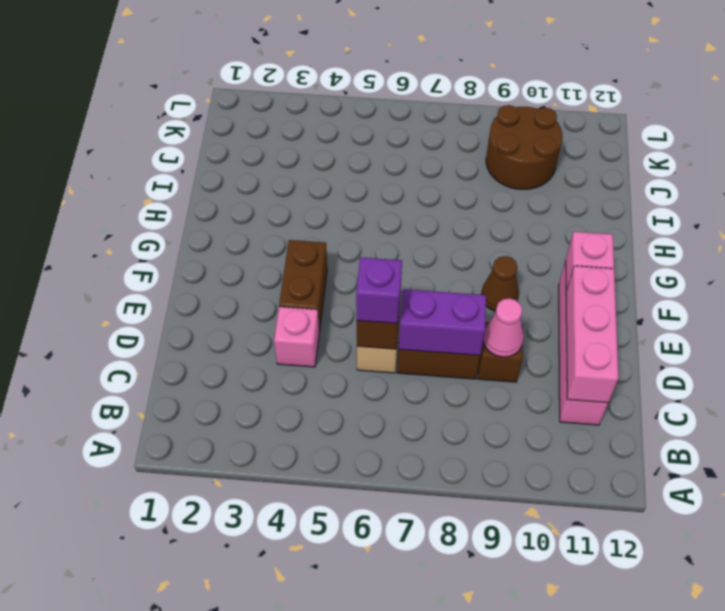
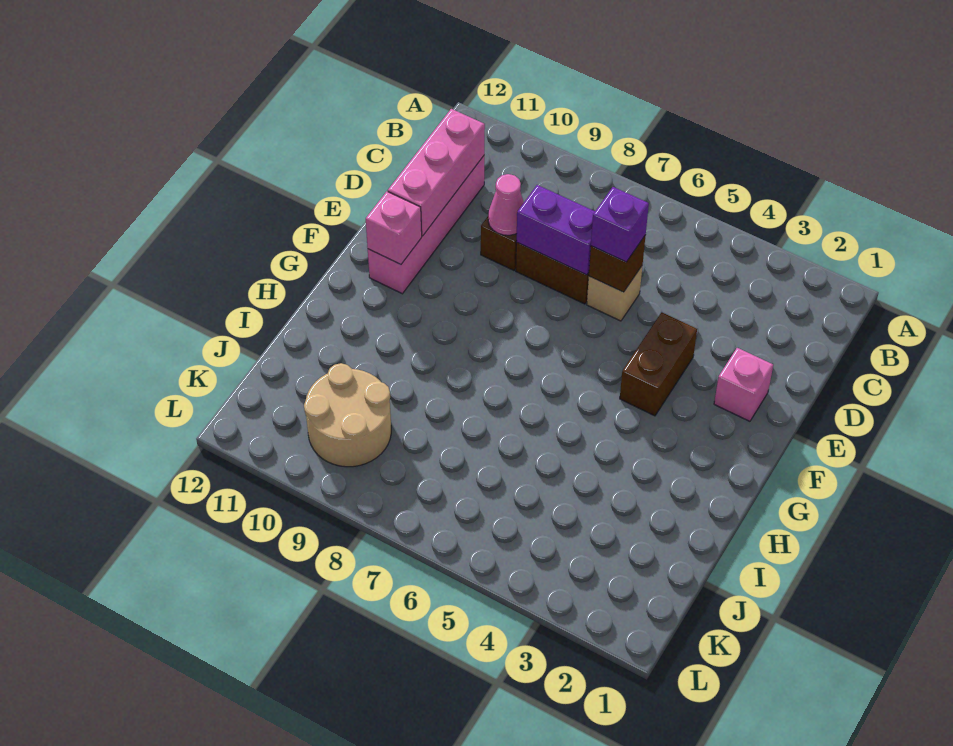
pink 1x1 brick [274,307,319,367] -> pink 1x1 brick moved to [714,348,773,421]
brown 1x1 cone [481,256,519,311] -> none
brown 2x2 round brick [486,105,562,189] -> tan 2x2 round brick [304,363,391,467]

